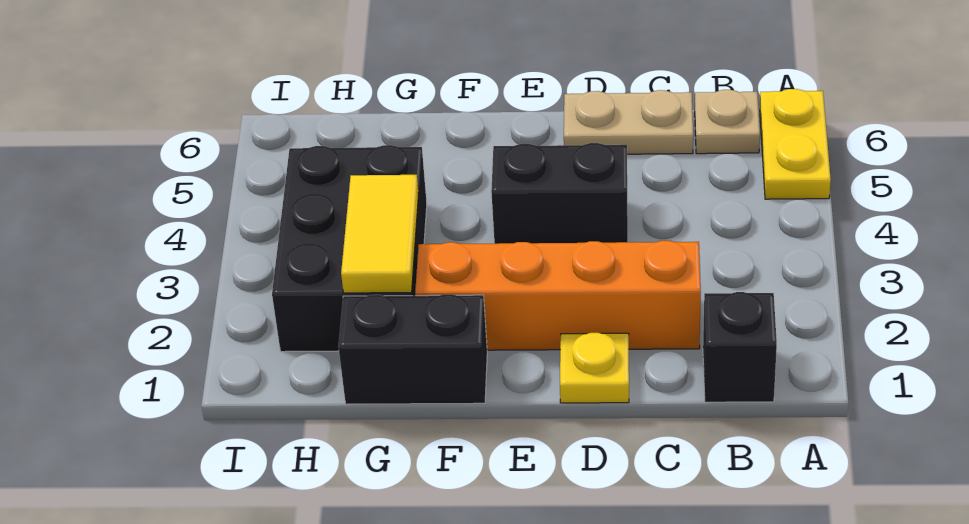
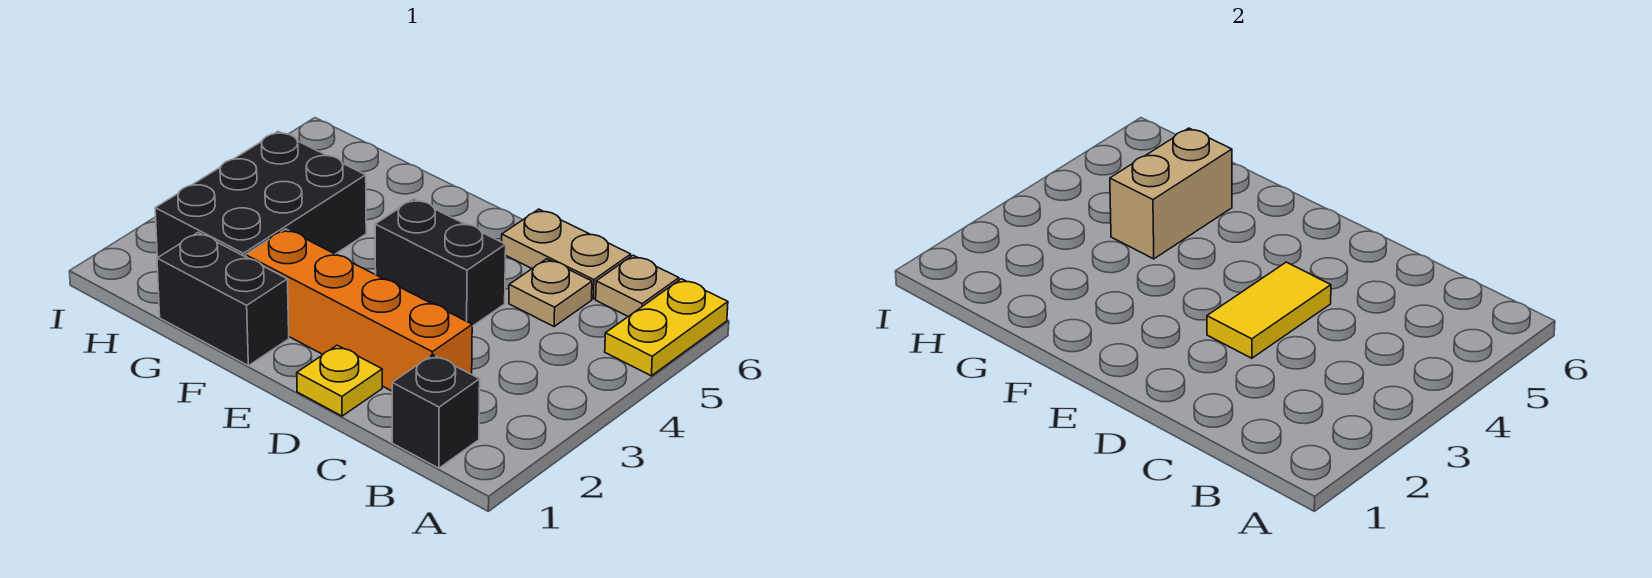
none -> tan 1x1 plate [509,259,592,327]
yellow 1x2 tile [341,175,419,293] -> yellow 1x2 tile moved to [1207,262,1331,358]
none -> tan 1x2 brick [1110,128,1232,259]

